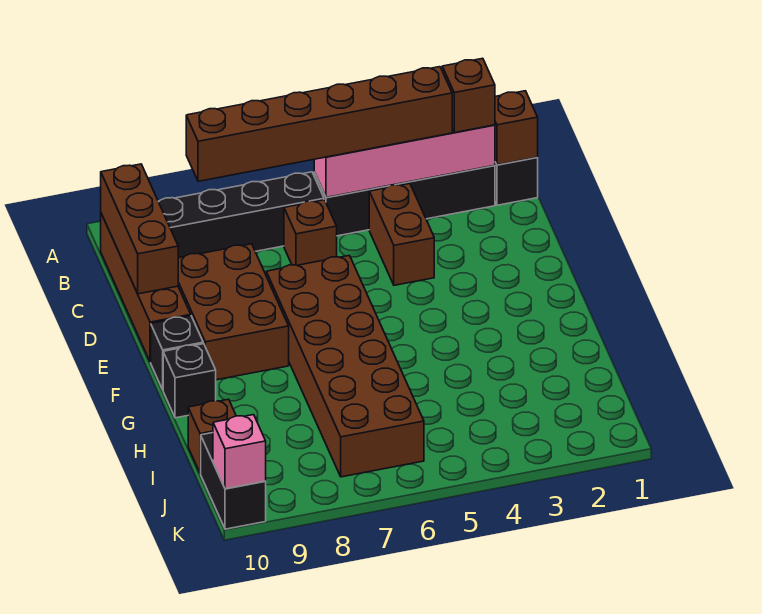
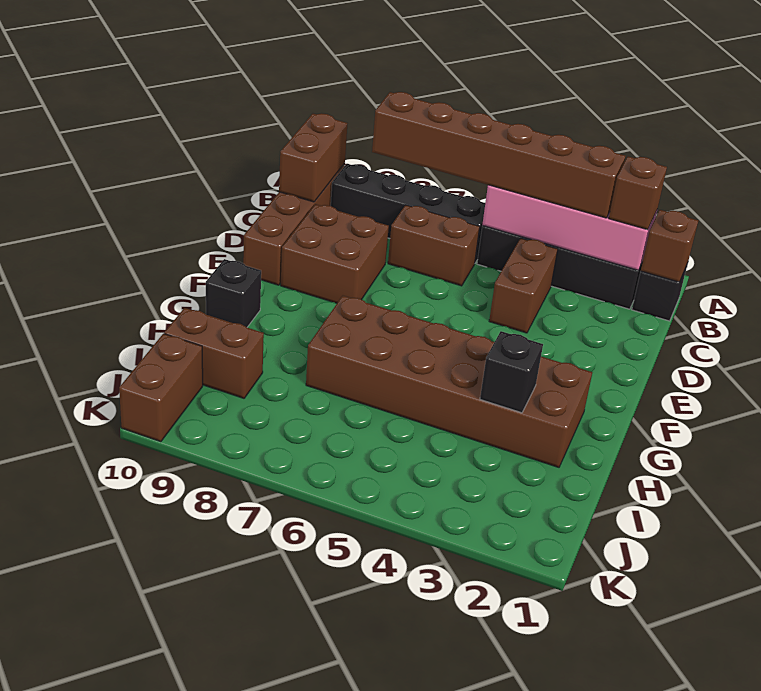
brown 1x3 brick [101,164,178,294] -> brown 1x2 brick [279,113,348,202]
brown 1x1 brick [284,200,337,265] -> brown 1x2 brick [388,205,480,286]
brown 2x3 brick [178,244,289,380] -> brown 2x2 brick [281,204,389,303]
brown 2x6 brick [266,255,424,477] -> brown 2x6 brick turned to [306,296,592,467]
black 1x1 brick [151,316,203,390] -> black 1x1 brick moved to [480,331,543,413]
brown 1x1 brick [188,399,236,474] -> brown 1x2 brick [164,308,264,398]
black 1x2 brick [201,433,266,529] -> brown 1x2 brick [119,334,203,442]
pink 1x1 brick [213,415,266,489] -> none

